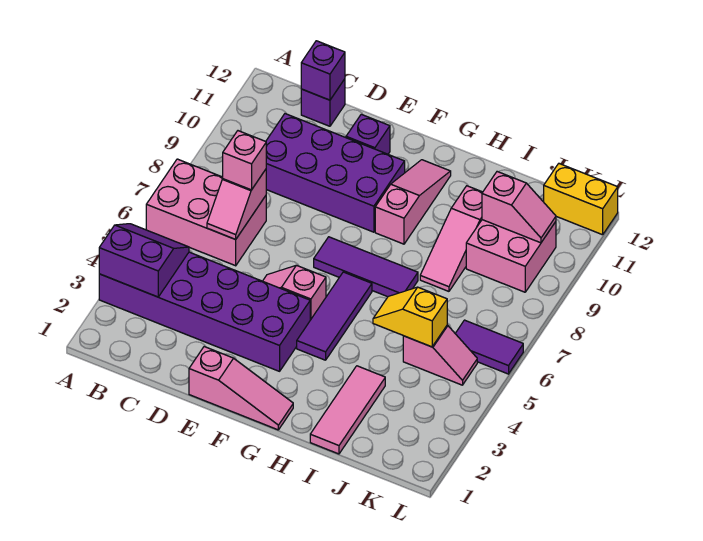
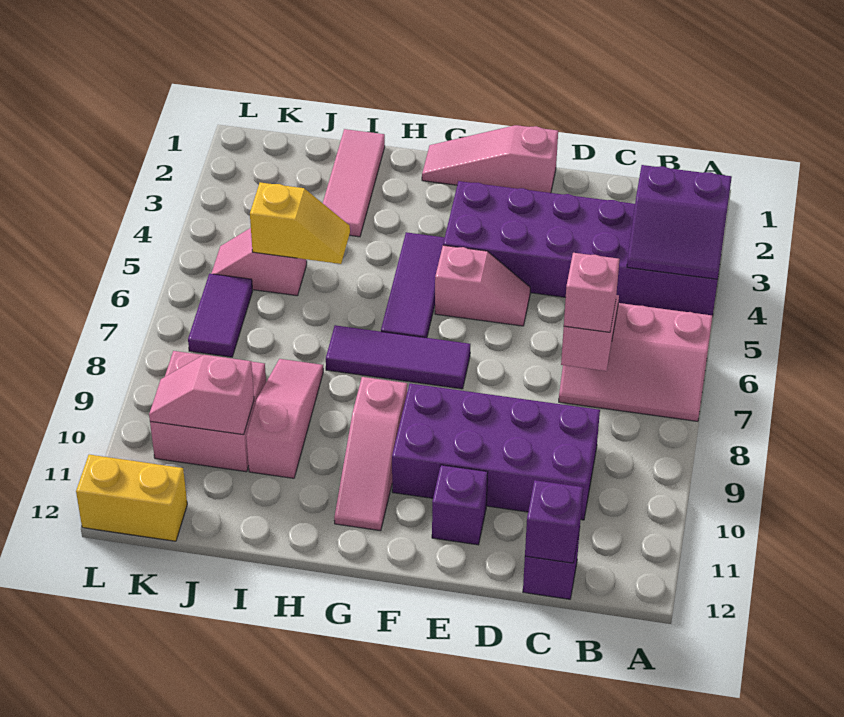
pink 2x3 brick [146,159,266,266] -> pink 2x3 slope [559,303,713,421]
purple 1x2 tile [455,320,523,374] -> purple 1x2 tile turned to [188,274,253,357]

